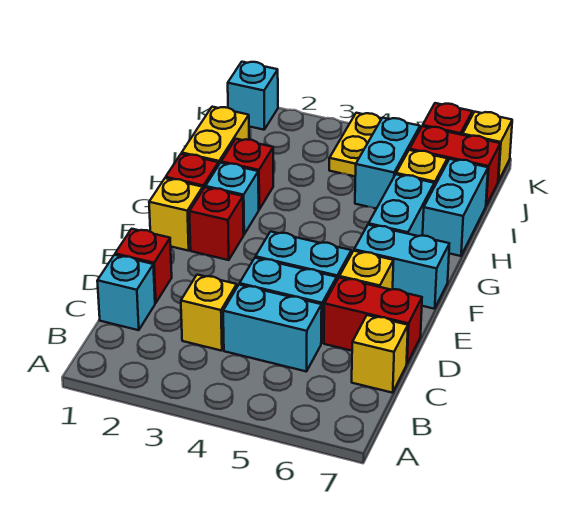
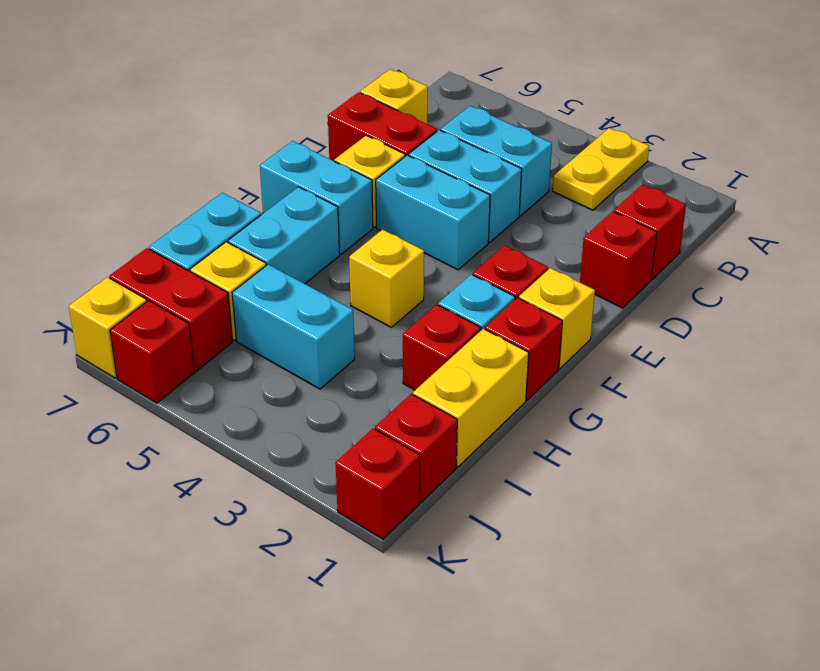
cyan 1x1 brick [97,255,155,330] -> red 1x1 brick [614,184,686,279]
yellow 1x1 brick [181,275,237,351] -> yellow 1x1 brick moved to [349,230,424,327]
cyan 1x2 brick [355,118,420,209] -> cyan 1x2 brick turned to [232,264,355,389]
none -> red 1x1 brick [375,394,457,502]
yellow 1x2 plate [329,113,382,176] -> yellow 1x2 plate moved to [552,128,649,210]
cyan 1x1 brick [228,62,278,130] -> red 1x1 brick [336,428,420,539]

